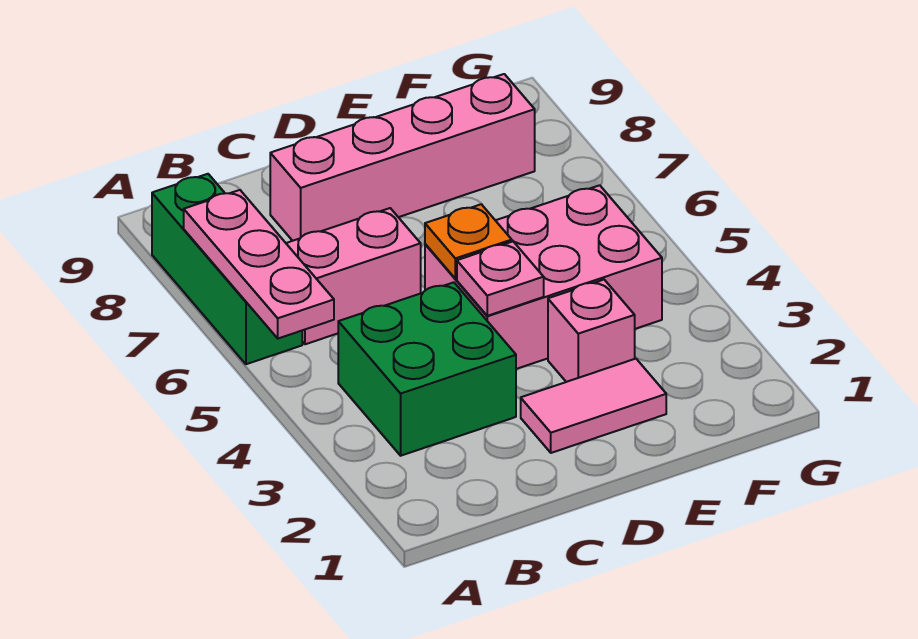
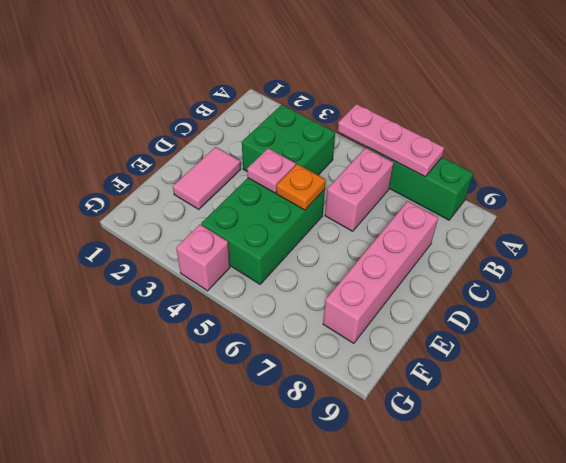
pink 2x3 brick [425,185,662,369] -> green 2x3 brick [201,178,325,284]
pink 1x1 brick [548,280,635,382] -> pink 1x1 brick moved to [176,225,230,291]

